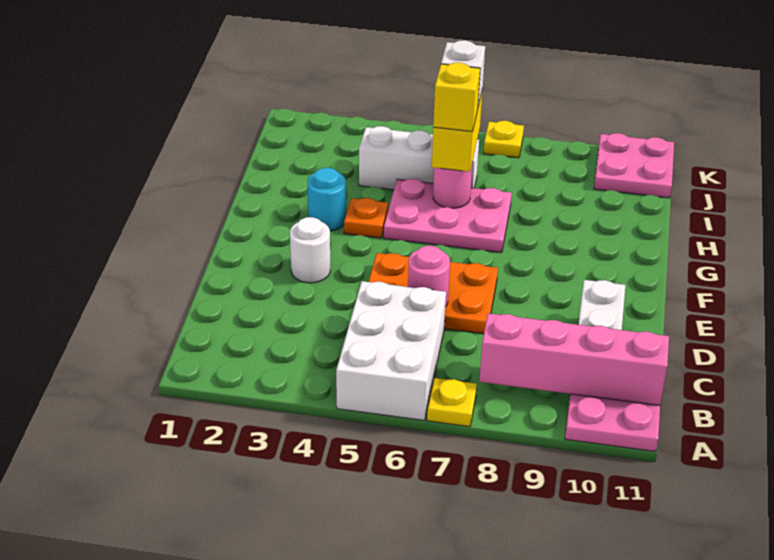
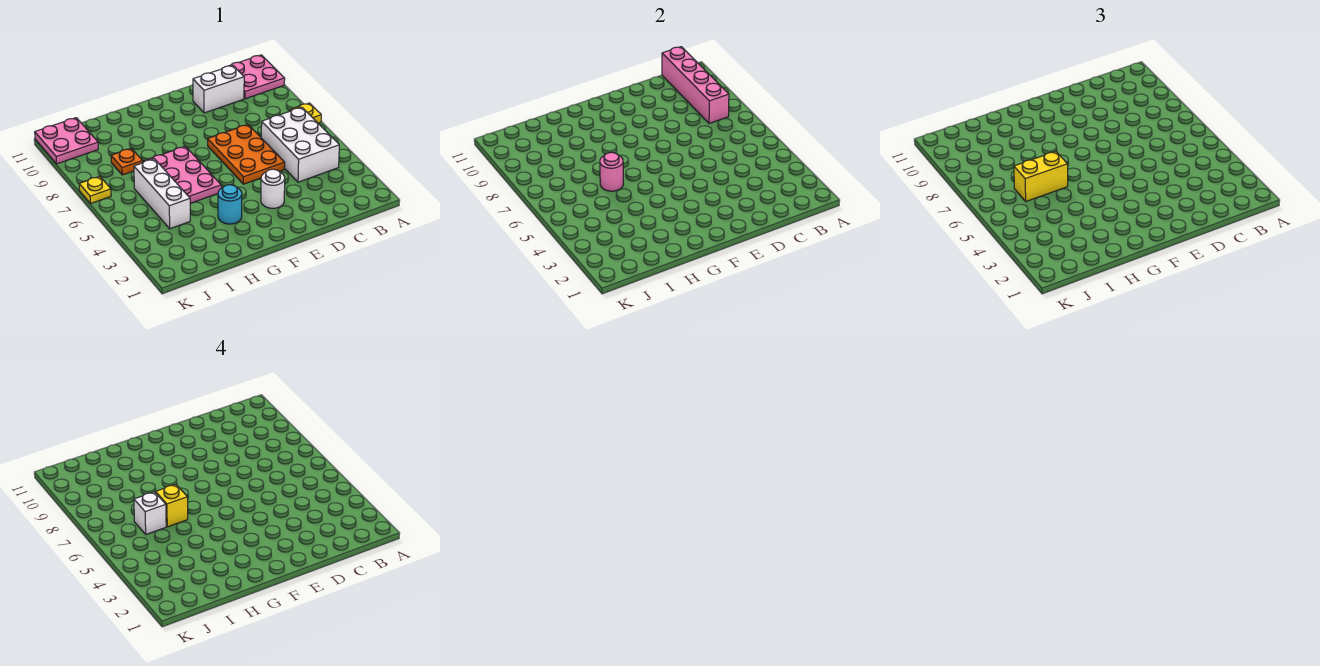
white 2x3 brick [336,281,446,421] -> white 2x3 brick turned to [261,107,339,182]
pink 1x1 round brick [408,246,450,307] -> none
orange 1x1 plate [344,198,389,238] -> orange 1x1 plate moved to [111,148,143,175]

